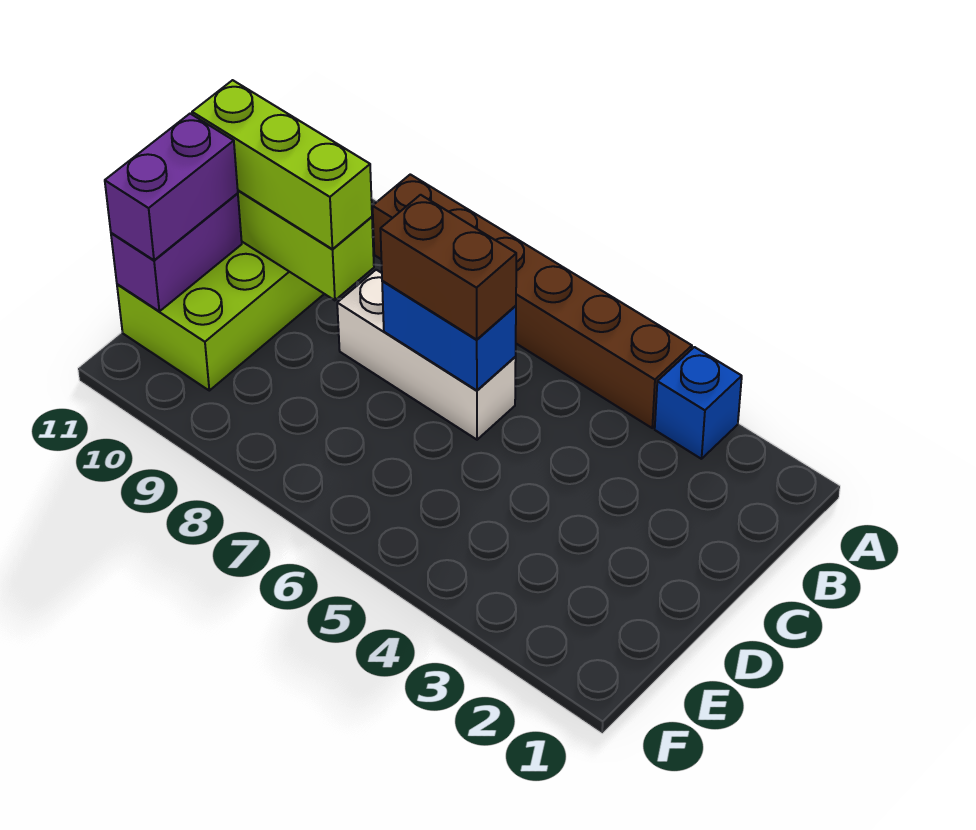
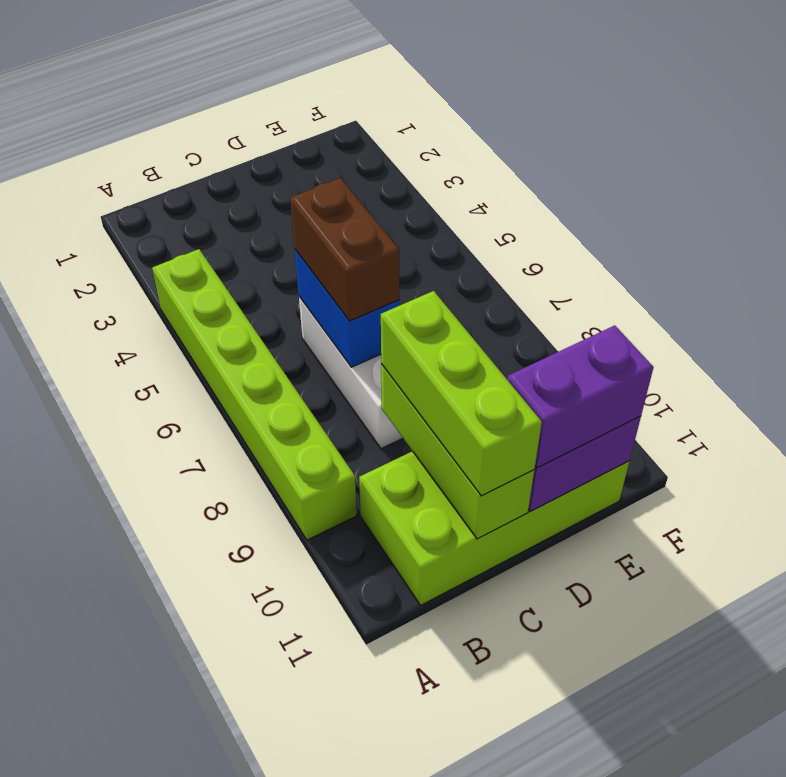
blue 1x1 brick [655,347,742,459] -> none
brown 1x6 brick [373,174,692,428] -> lime 1x6 brick [152,249,357,540]

